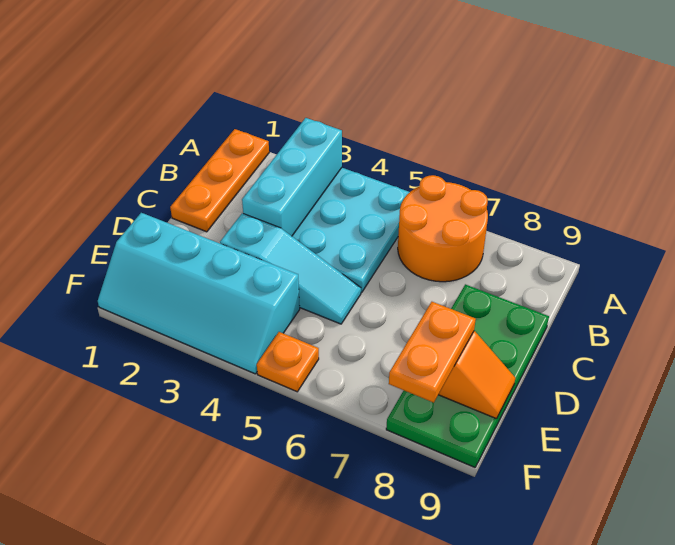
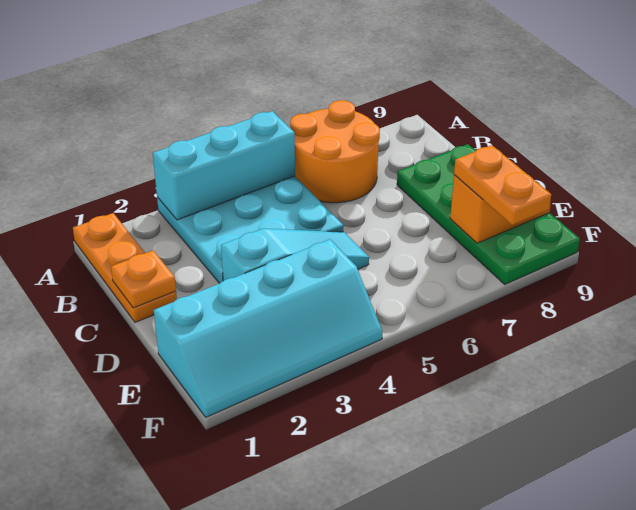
cyan 1x3 brick [242,118,342,236] -> cyan 1x3 brick turned to [153,111,295,220]
orange 1x1 plate [257,332,319,392] -> orange 1x1 plate moved to [111,251,176,308]

